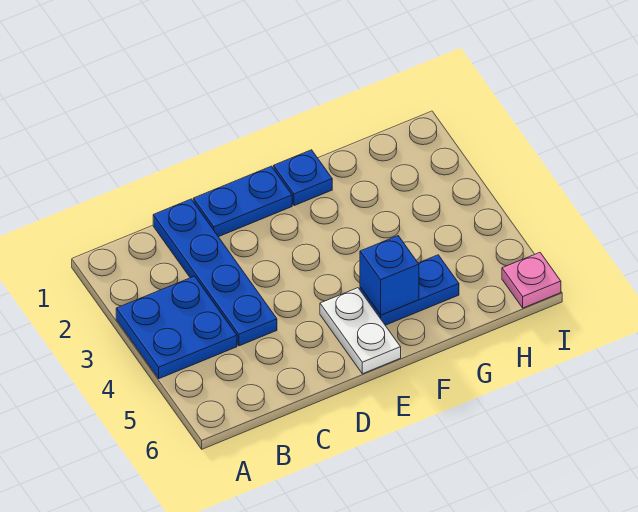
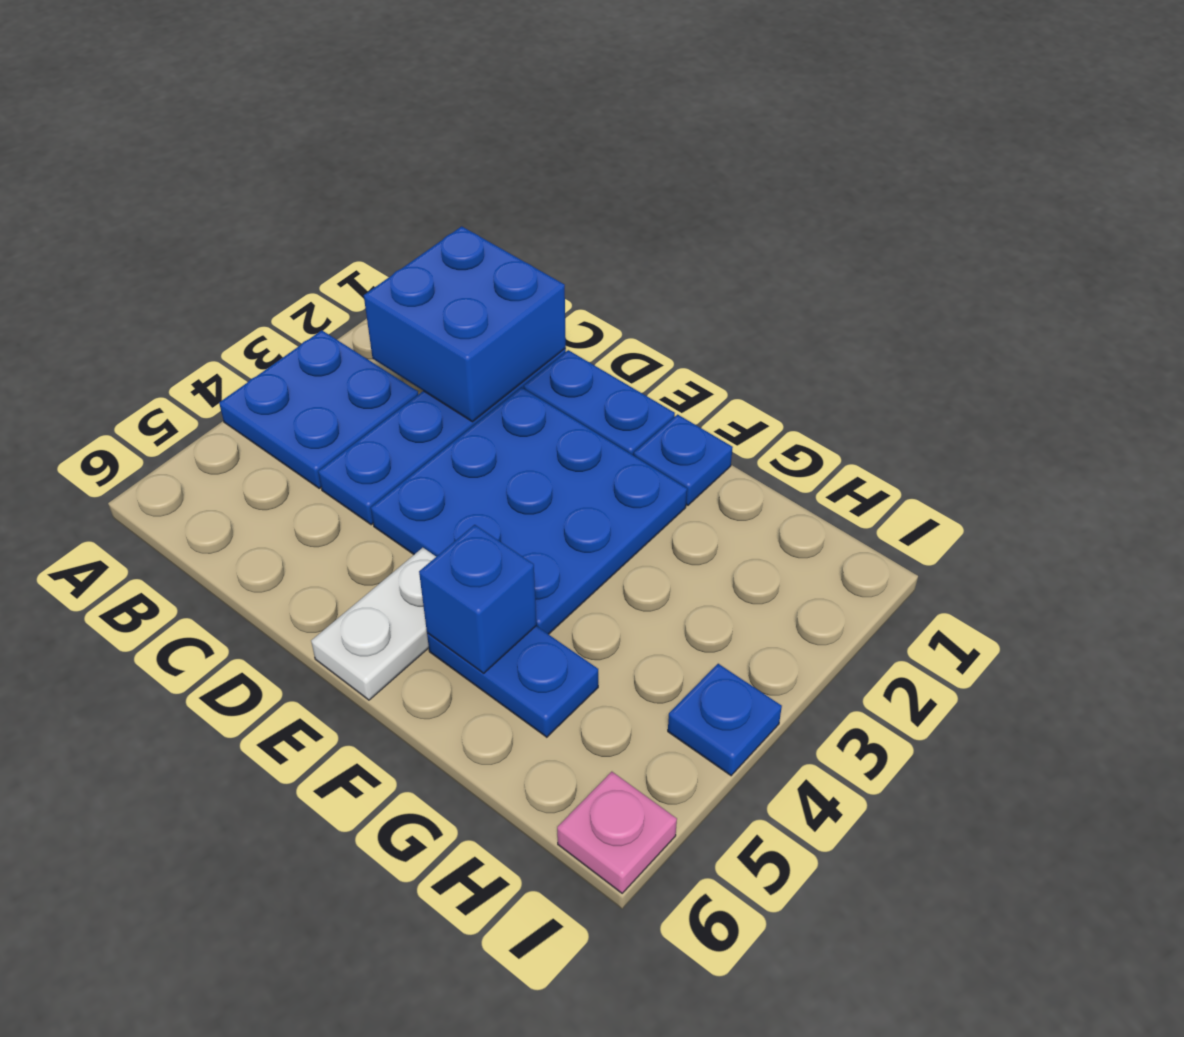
none -> blue 2x2 brick [364,226,566,422]
none -> blue 3x3 plate [371,387,687,634]
none -> blue 1x1 plate [668,664,782,776]

